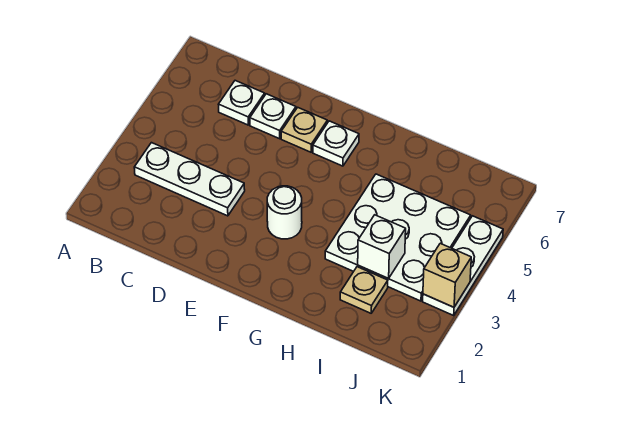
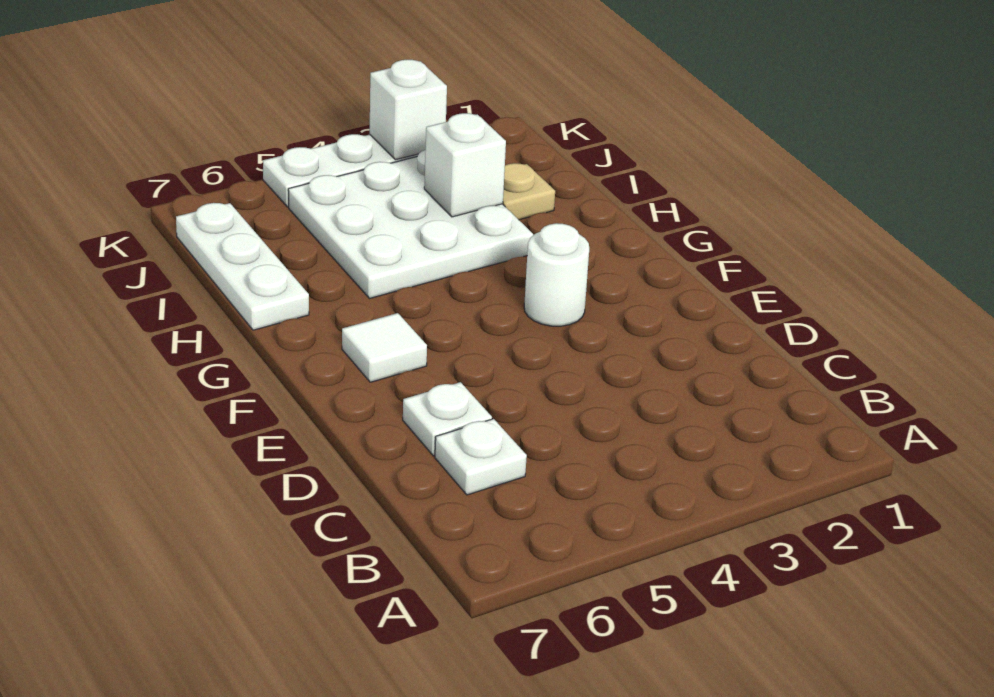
white 1x3 plate [134,143,245,216] -> white 1x3 plate moved to [176,203,309,330]
tan 1x1 plate [281,107,327,152] -> none
white 1x1 plate [313,121,359,166] -> white 1x1 tile [342,313,427,382]
tan 1x1 brick [423,243,471,307] -> white 1x1 brick [370,60,447,160]

